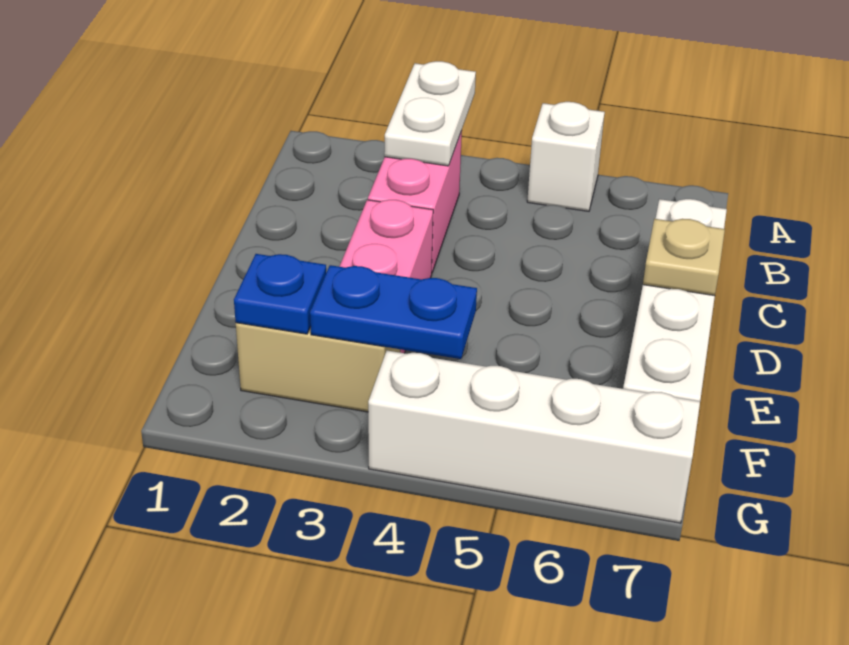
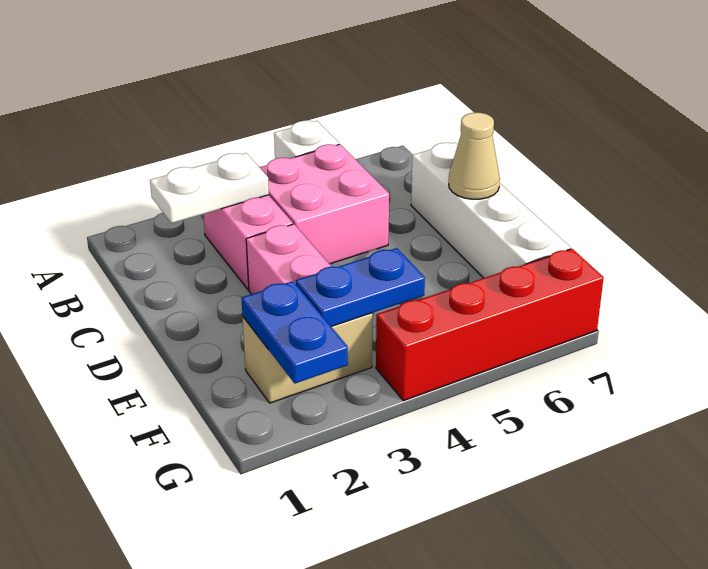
white 1x2 plate [384,61,476,166] -> white 1x2 plate turned to [150,153,269,223]
none -> pink 2x2 brick [259,144,389,264]
tan 1x1 plate [643,219,725,296] -> tan 1x1 cone [449,113,500,199]
blue 1x1 plate [234,254,326,334] -> blue 1x2 plate [242,281,348,383]
white 1x4 brick [368,351,700,523] -> red 1x4 brick [376,249,604,401]

